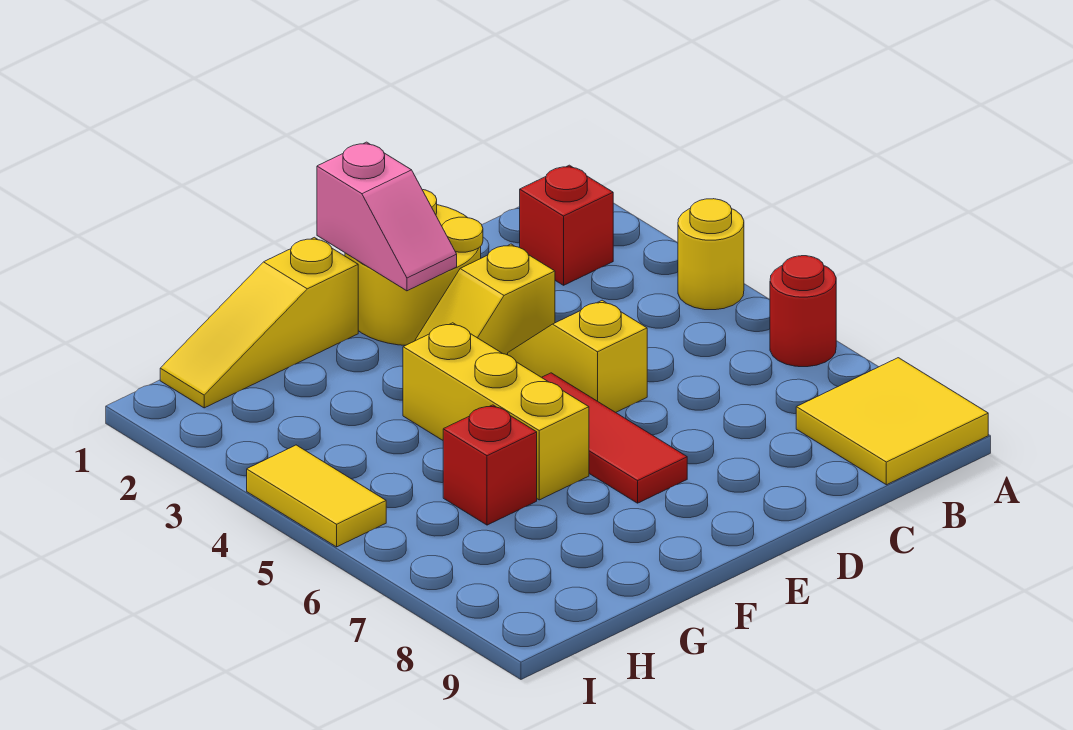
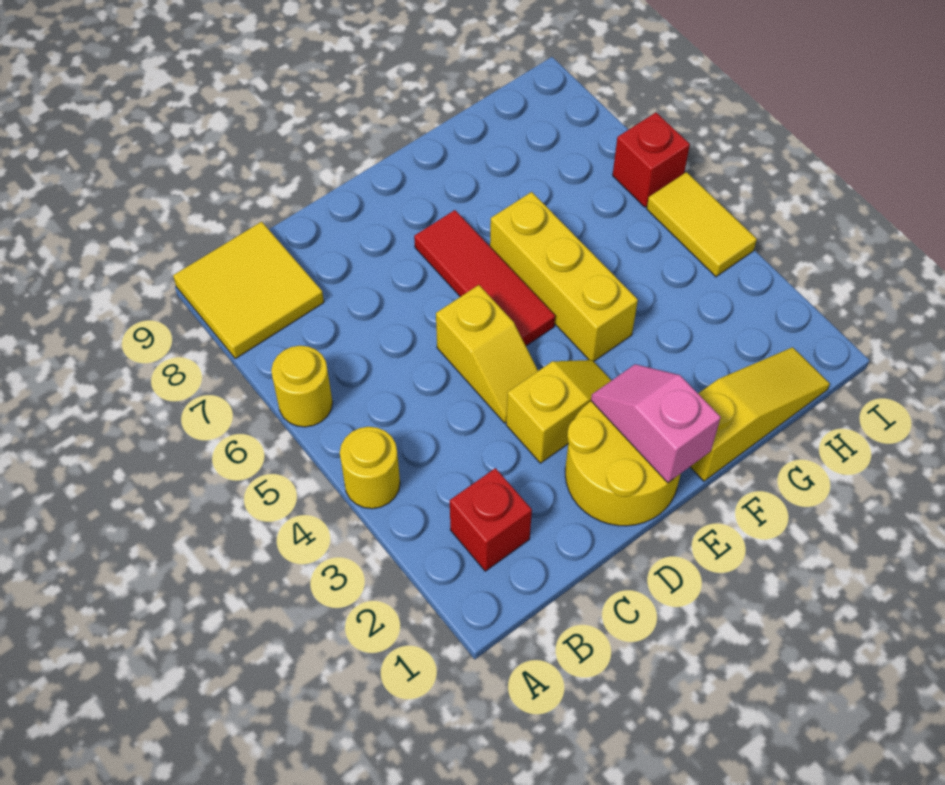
red 1x1 round brick [770,256,836,367] -> yellow 1x1 round brick [271,346,333,427]
red 1x1 brick [443,405,537,525] -> red 1x1 brick moved to [613,112,690,207]

